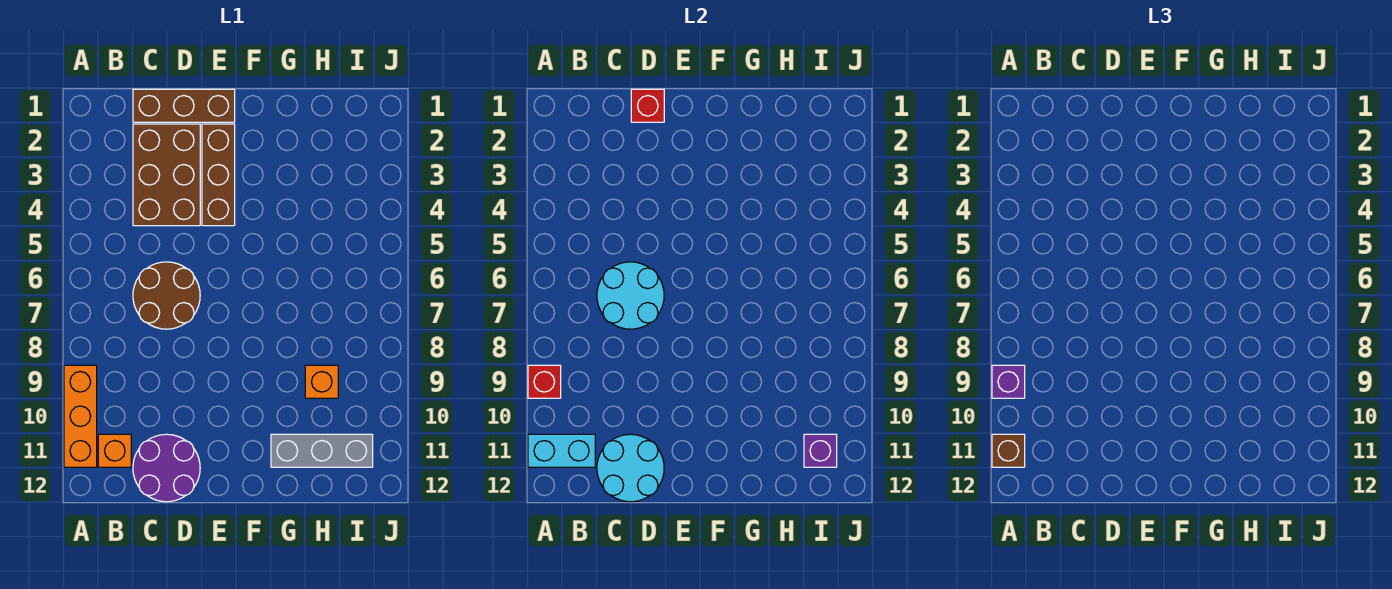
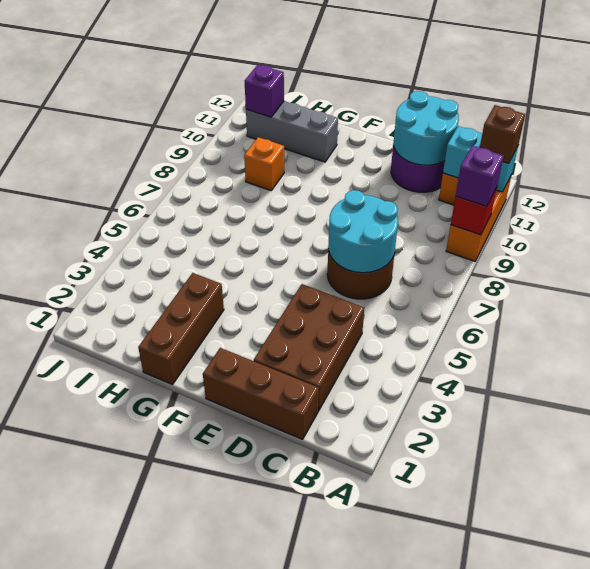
red 1x1 brick [631,89,664,122] -> none
brown 1x3 brick [202,124,235,226] -> brown 1x3 brick moved to [138,273,224,384]

